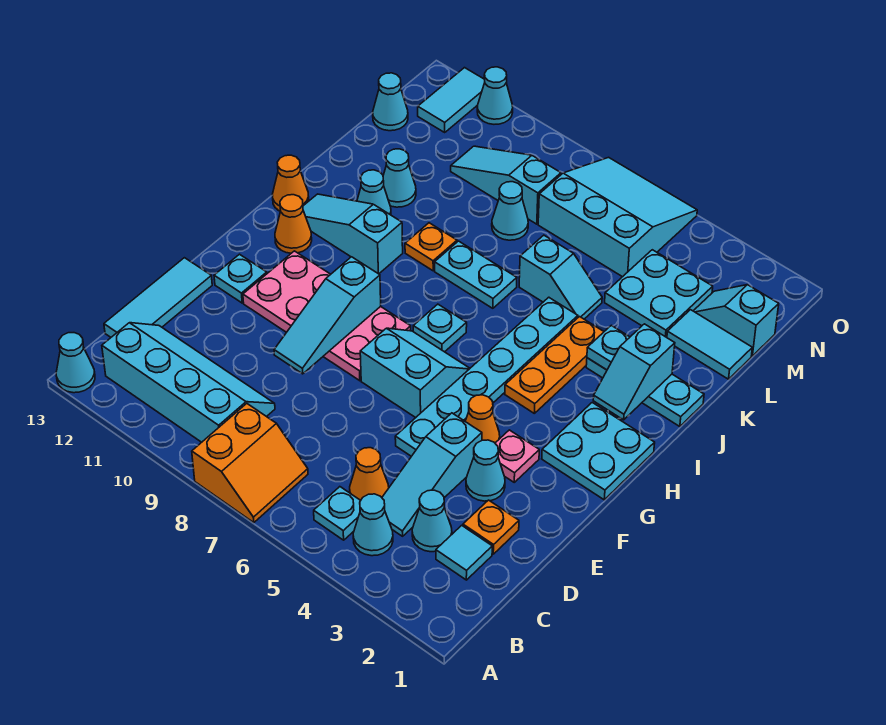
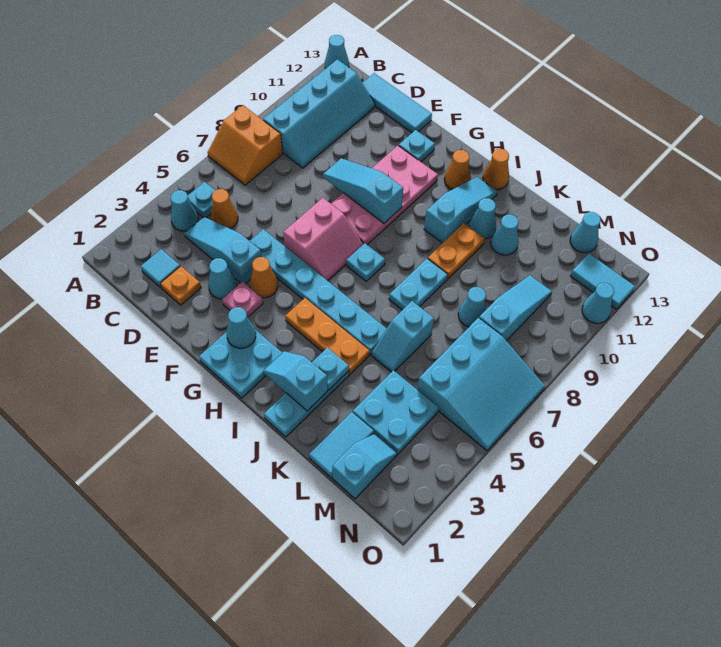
cyan 1x1 cone [412,490,452,552] -> cyan 1x1 cone moved to [227,307,256,348]
cyan 2x2 slope [360,328,470,418] -> pink 2x2 slope [283,198,363,281]
orange 1x1 plate [405,223,457,271] -> orange 1x2 plate [428,223,485,279]

